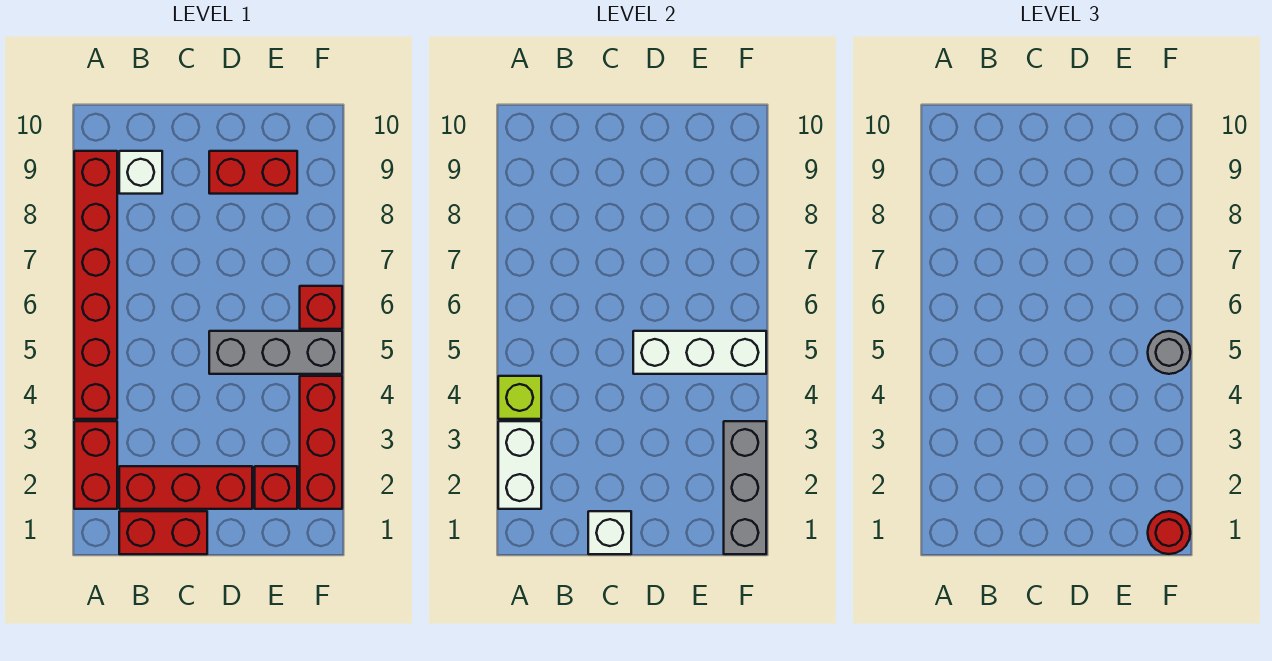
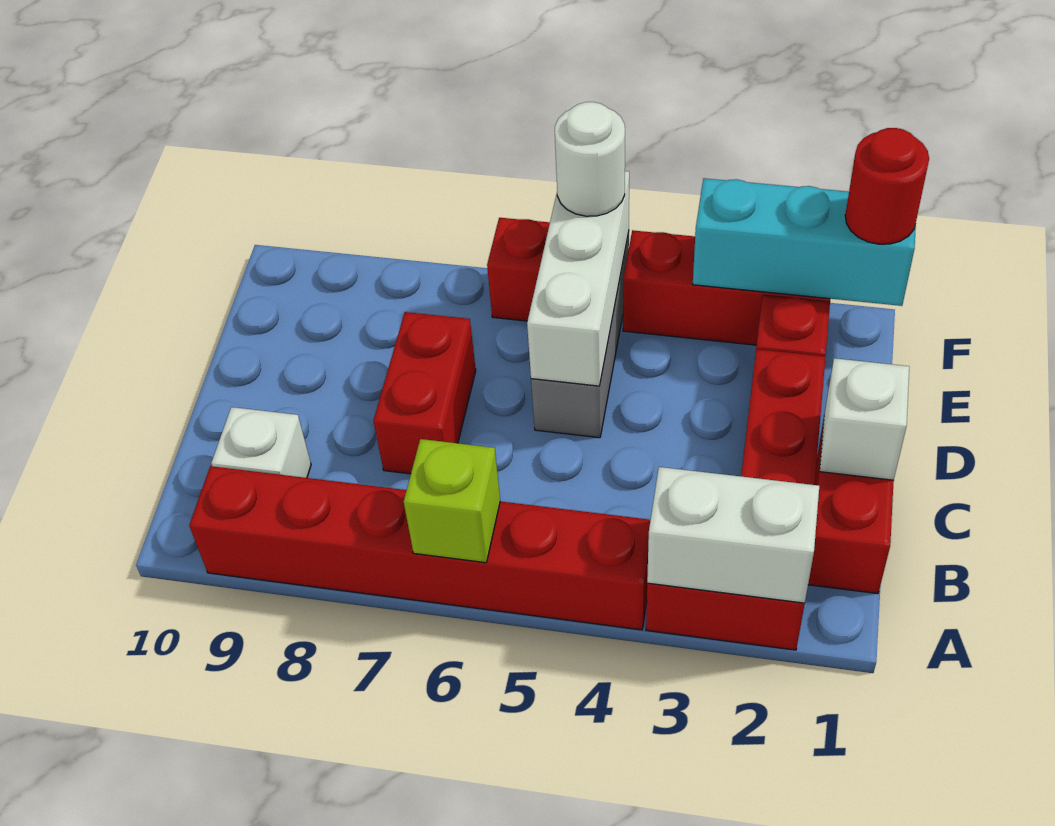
lime 1x1 brick [498,376,541,419] -> lime 1x1 brick moved to [404,439,500,563]
red 1x2 brick [209,151,297,194] -> red 1x2 brick moved to [373,312,476,474]
grey 1x3 brick [724,421,766,554] -> cyan 1x3 brick [693,178,916,306]
grey 1x1 round brick [1148,331,1190,374] -> white 1x1 round brick [555,102,625,216]

